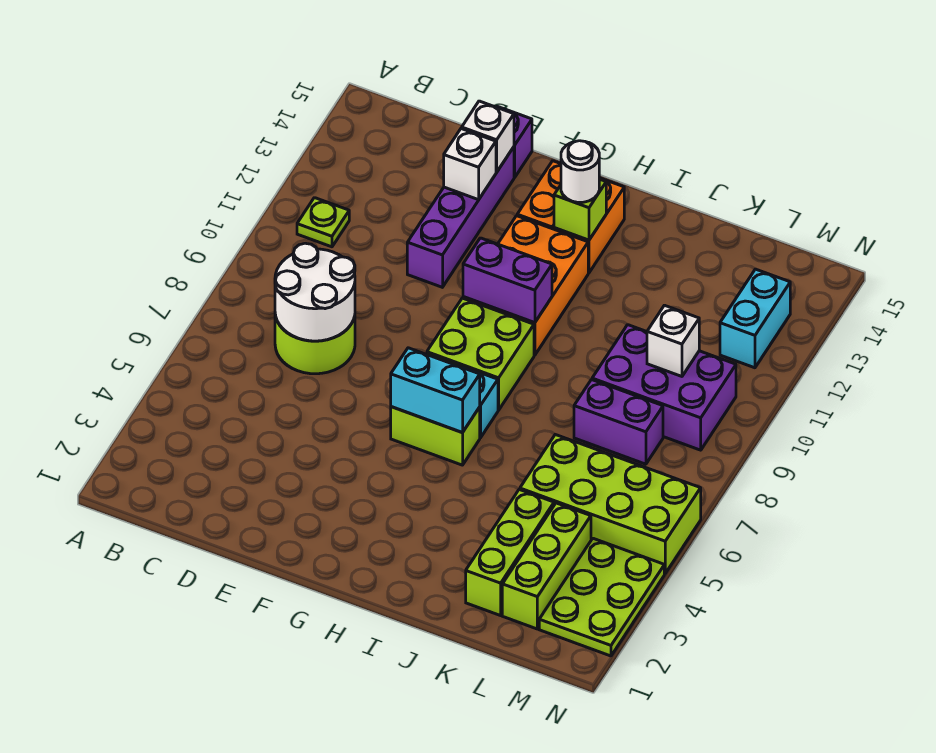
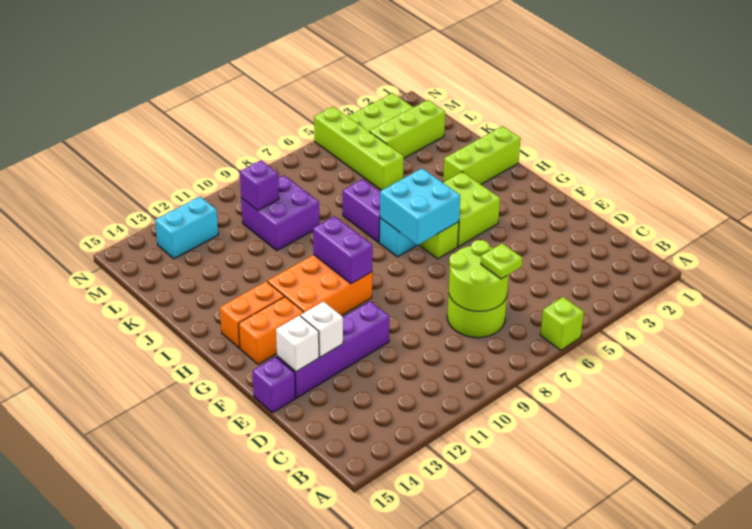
lime 1x1 plate [297,198,349,247] -> lime 1x1 plate moved to [481,243,523,279]
white 2x2 round brick [275,243,355,341] -> lime 2x2 round brick [449,240,509,311]
cyan 1x2 brick [391,348,480,433] -> cyan 2x2 brick [380,168,460,245]
lime 2x2 brick [427,298,534,410] -> lime 2x2 brick moved to [443,172,500,247]
lime 1x1 brick [554,179,606,240] -> lime 1x1 brick moved to [540,297,584,350]
white 1x1 round brick [561,141,599,202] -> none
lime 1x3 brick [466,490,554,616] -> lime 1x3 brick moved to [443,126,521,184]
lime 2x4 brick [520,435,701,573] -> lime 1x4 brick [314,107,404,190]
purple 1x2 brick [574,380,663,464] -> purple 1x2 brick moved to [343,179,380,243]
purple 2x3 brick [592,325,736,450] -> purple 2x2 brick [241,175,319,250]
white 1x1 brick [647,305,699,376] -> purple 1x1 brick [240,160,279,210]

